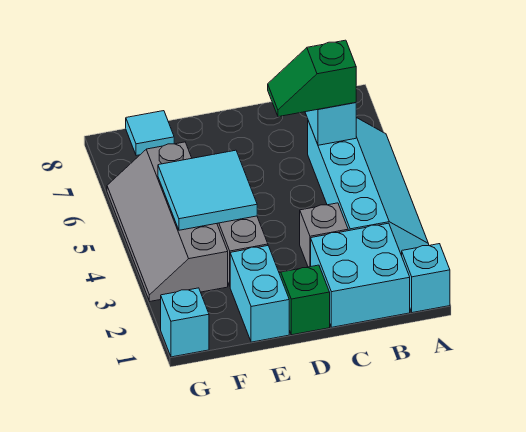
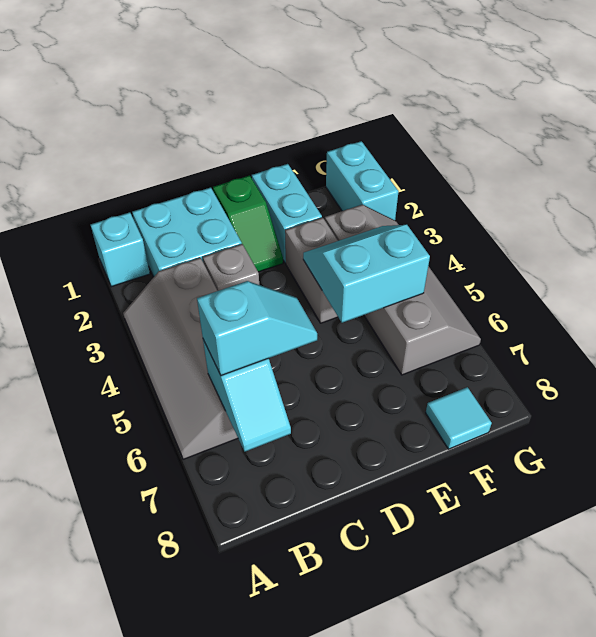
cyan 2x4 slope [308,117,429,255] -> grey 2x4 slope [123,258,238,459]
green 1x2 slope [268,40,356,117] -> cyan 1x2 slope [197,281,317,375]
cyan 2x2 tile [158,150,257,230] -> cyan 2x2 slope [303,225,430,323]
cyan 1x1 brick [161,288,209,357] -> cyan 1x2 brick [326,141,399,220]

